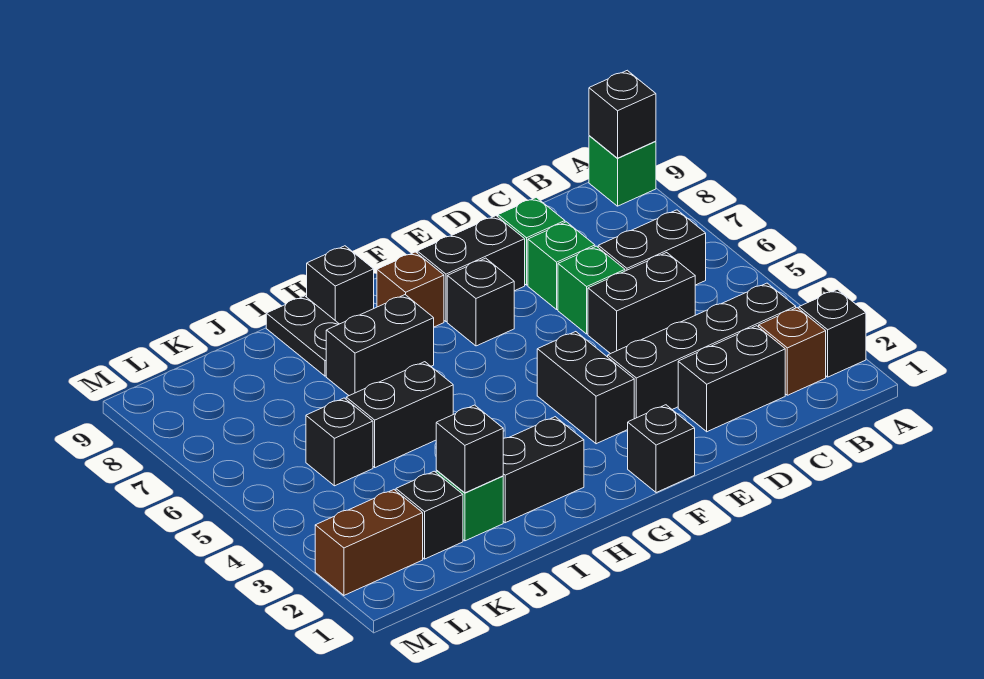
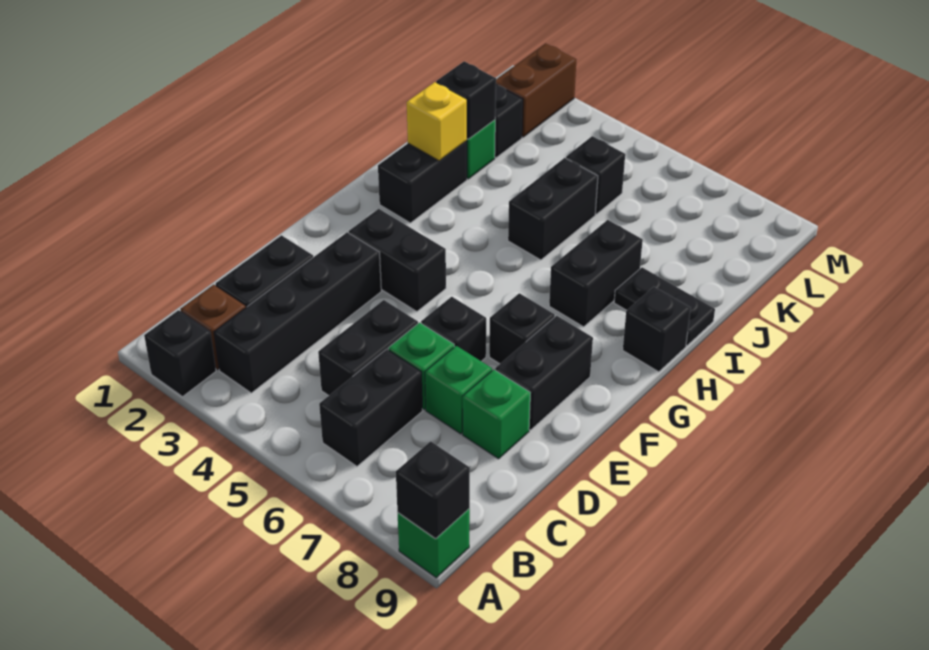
black 1x1 brick [628,405,695,493] -> black 1x1 brick moved to [421,297,486,361]
brown 1x1 brick [377,252,444,327] -> none
none -> yellow 1x1 brick [407,82,467,161]

